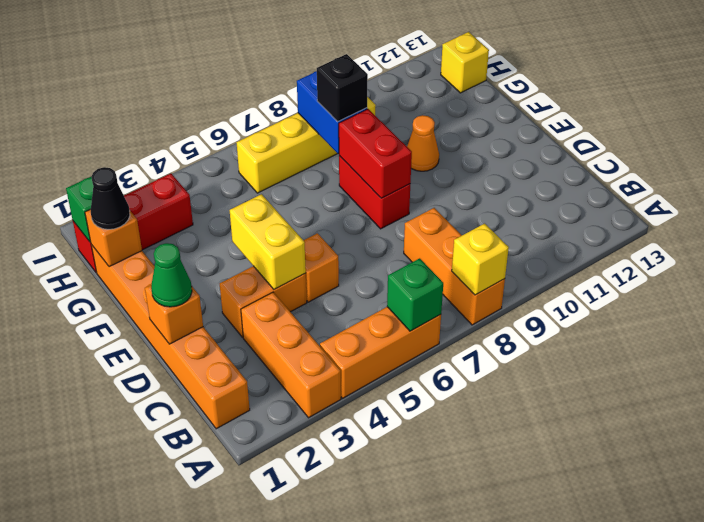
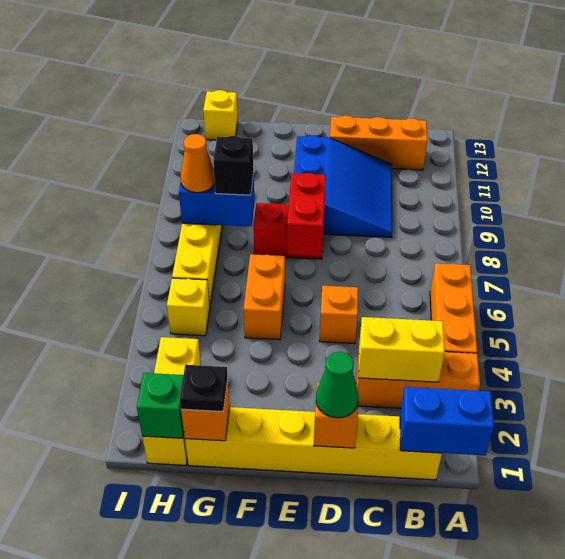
none -> blue 1x2 brick [400,387,494,456]
green 1x1 brick [387,258,443,331] -> none
orange 1x3 brick [404,208,505,325] -> orange 1x3 brick moved to [330,116,427,170]
yellow 1x1 brick [452,224,509,295] -> yellow 1x1 brick moved to [167,278,210,336]
orange 1x6 brick [91,244,250,429] -> yellow 1x6 brick [185,407,442,480]
none -> blue 3x3 slope [294,135,392,237]
orange 1x2 brick [220,266,307,337] -> orange 1x2 brick moved to [243,254,285,340]
yellow 1x2 brick [230,194,306,289] -> yellow 1x2 brick moved to [358,317,445,382]
red 1x2 brick [339,109,412,198] -> red 1x2 brick turned to [287,173,326,256]
orange 1x1 cone [407,115,439,171] -> orange 1x1 cone moved to [180,134,215,193]
black 1x1 cone [91,167,130,229] -> black 1x1 plate [180,365,228,412]
red 1x3 brick [73,174,193,273] -> yellow 1x3 brick [142,337,201,465]

